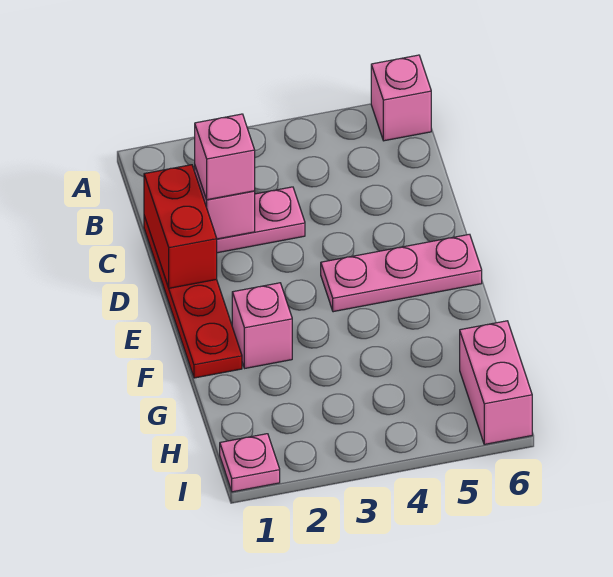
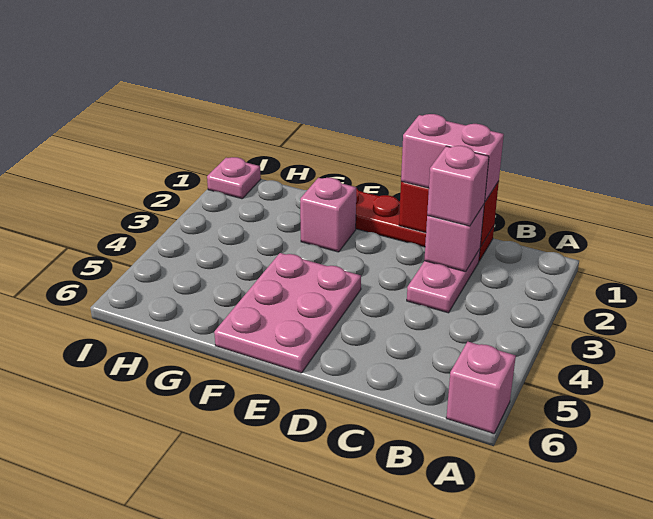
pink 1x3 plate [321,234,482,312] -> pink 2x3 plate [214,253,361,373]
pink 1x2 brick [460,321,532,444] -> pink 1x2 brick moved to [401,114,504,201]

